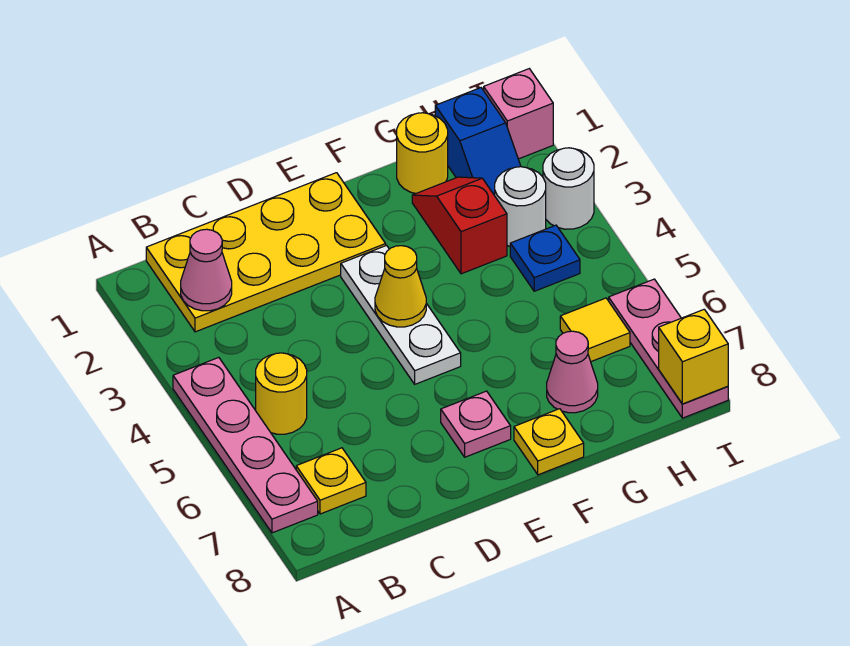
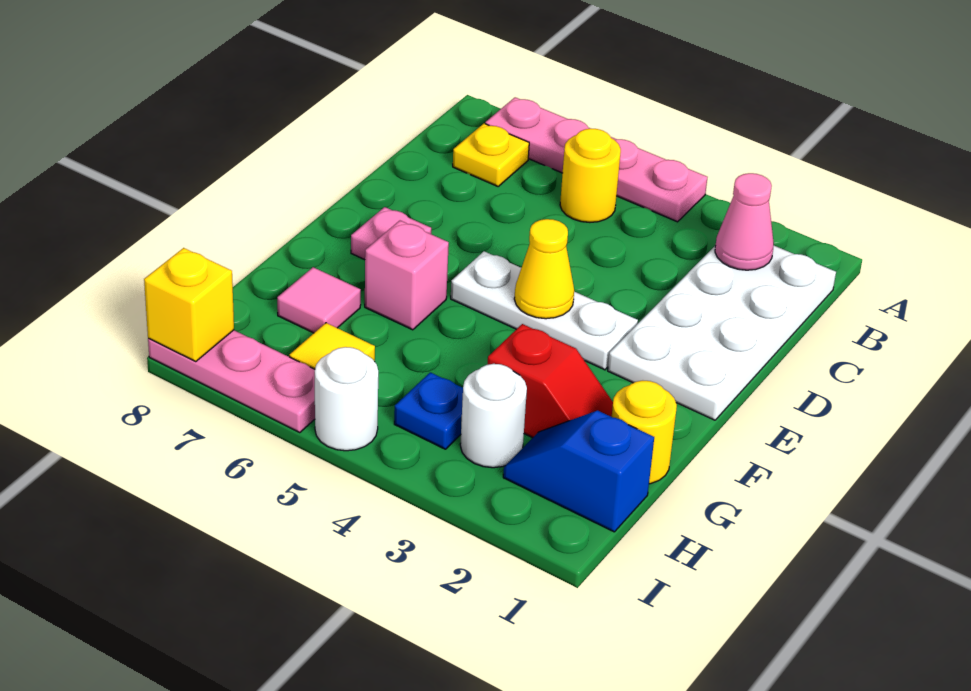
yellow 2x4 plate [146,173,386,332] -> white 2x4 plate [608,245,836,420]
yellow 1x1 plate [514,409,584,475] -> none
pink 1x1 cone [547,331,598,413] -> pink 1x1 tile [277,267,361,333]
pink 1x1 brick [484,69,553,159] -> pink 1x1 brick moved to [365,221,449,330]
white 1x1 round brick [543,148,594,229] -> white 1x1 round brick moved to [315,347,378,451]

